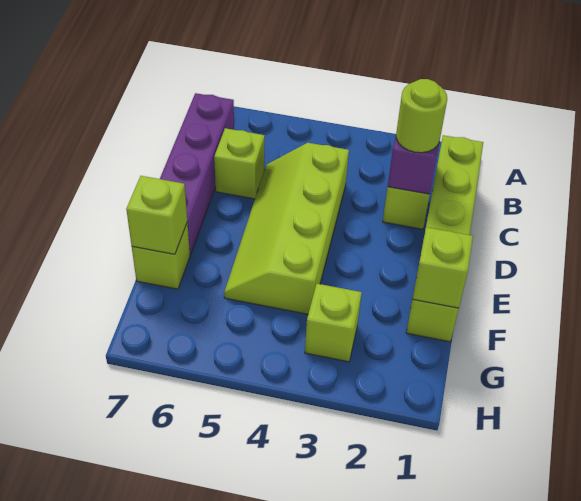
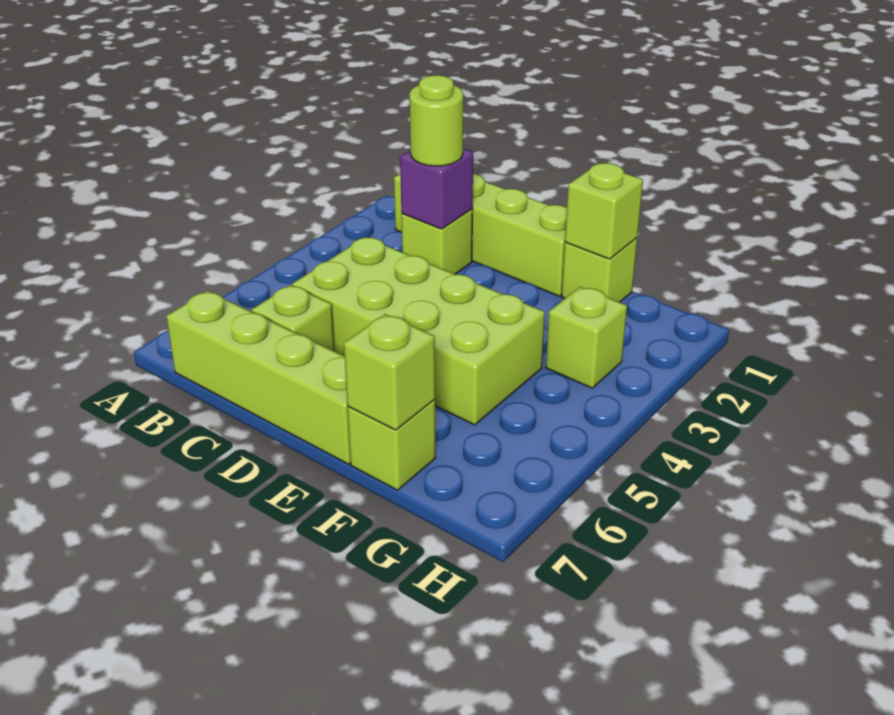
purple 1x4 brick [160,93,234,255] -> lime 1x4 brick [166,291,351,464]
lime 2x4 slope [224,143,349,314] -> lime 2x4 brick [292,237,545,425]

